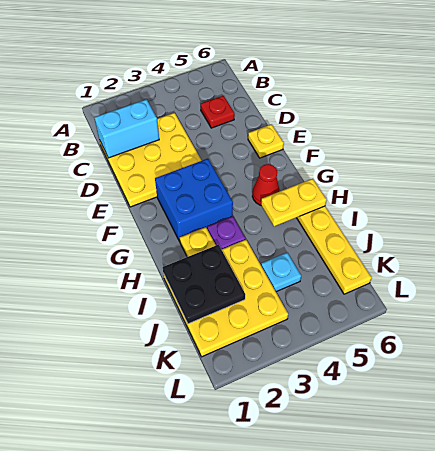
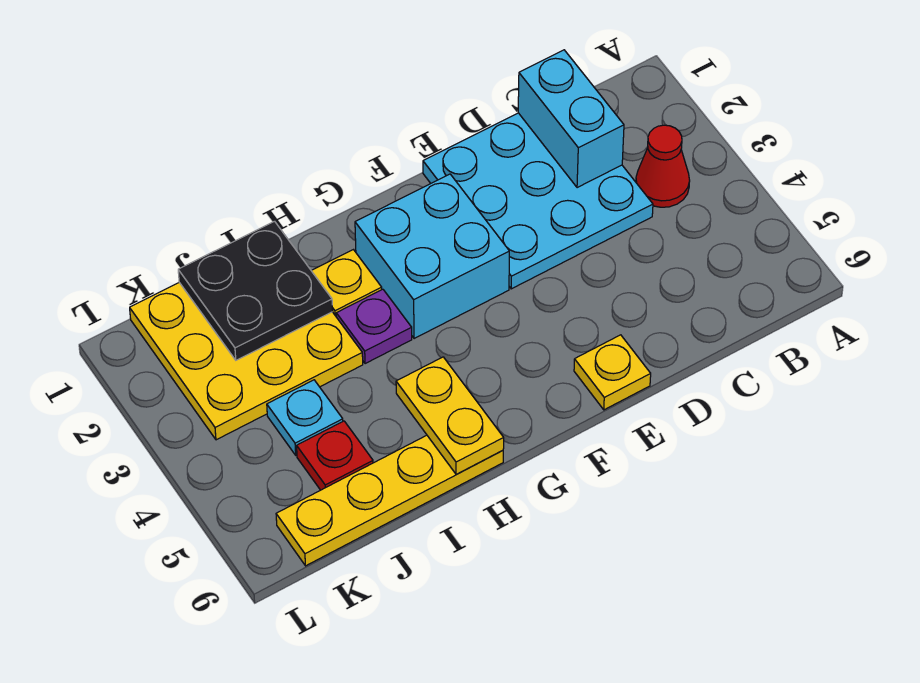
yellow 3x3 plate [100,113,202,207] -> cyan 3x3 plate [423,113,653,289]
red 1x1 plate [201,96,235,128] -> red 1x1 plate moved to [297,421,373,490]
blue 2x2 brick [155,159,233,241] -> cyan 2x2 brick [355,174,509,339]
red 1x1 cone [252,164,280,205] -> red 1x1 cone moved to [636,125,690,207]

